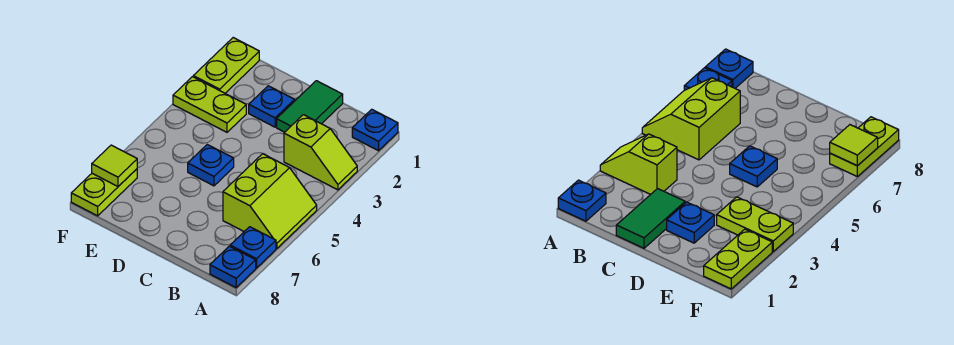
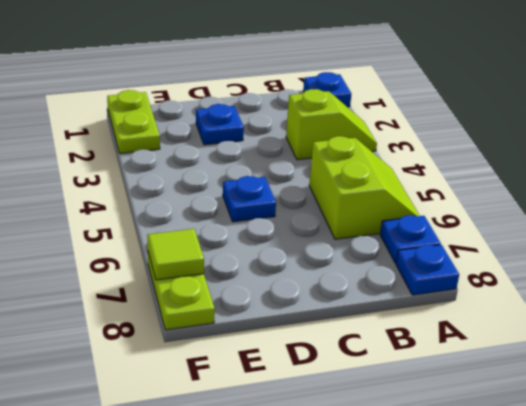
green 1x2 tile [277,81,343,132] -> none
lime 1x2 plate [173,77,246,132] -> none

